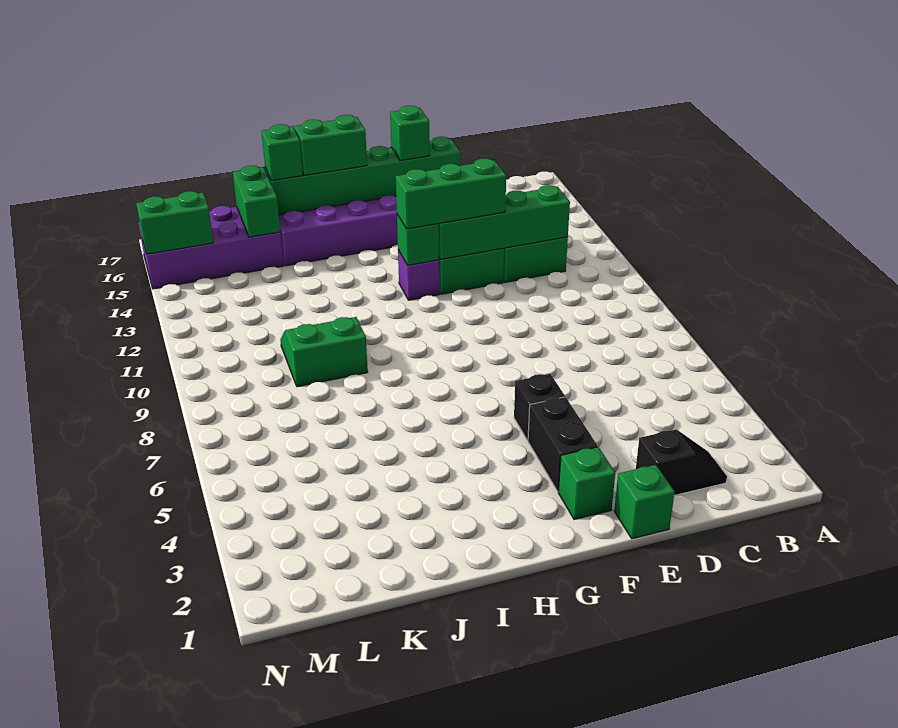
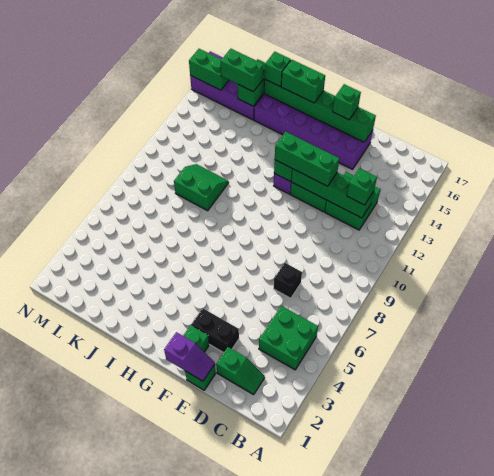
none -> green 2x2 brick [259,306,318,370]
black 1x2 slope [636,429,727,495] -> green 1x2 slope [216,347,265,395]
none -> green 1x1 brick [347,168,377,205]
none -> purple 1x2 slope [164,332,215,381]
black 1x2 brick [528,397,598,492] -> black 1x2 brick turned to [191,308,239,353]
black 1x1 brick [514,374,565,440] -> black 1x1 brick moved to [274,263,302,298]
none -> green 1x2 brick [221,49,263,92]

